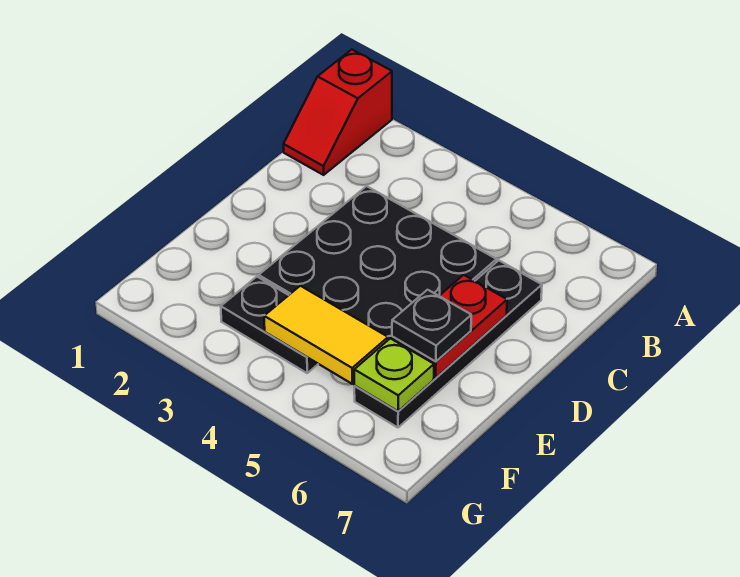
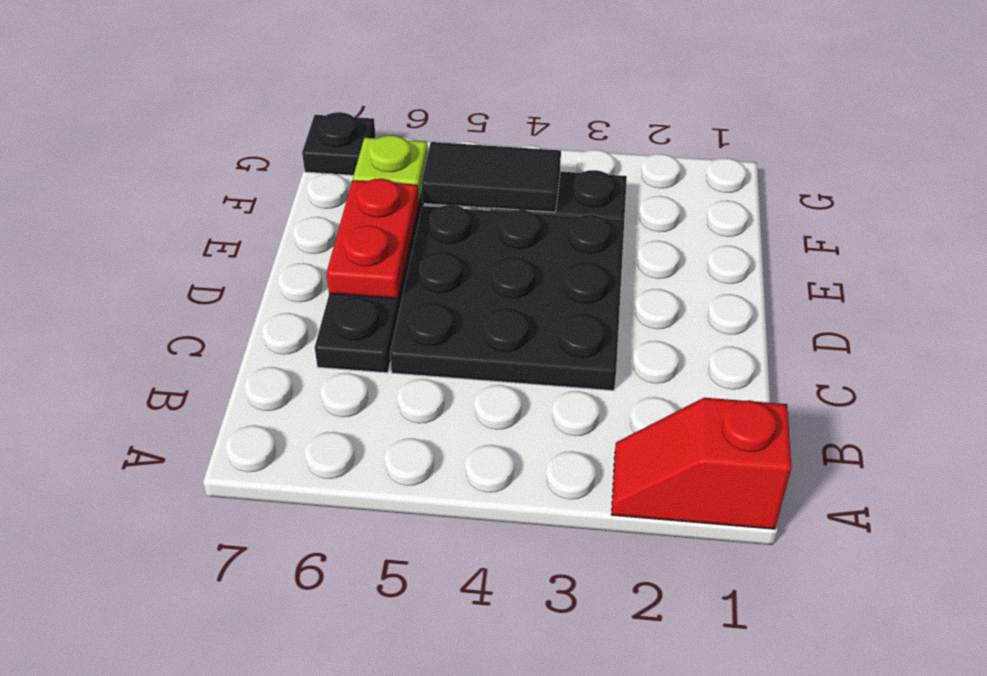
red 1x2 slope [284,50,392,175] -> red 1x2 slope turned to [612,398,792,529]
black 1x1 plate [392,290,471,362] -> black 1x1 plate moved to [302,112,376,175]
yellow 1x2 tile [264,286,388,384] -> black 1x2 tile [421,142,561,212]

